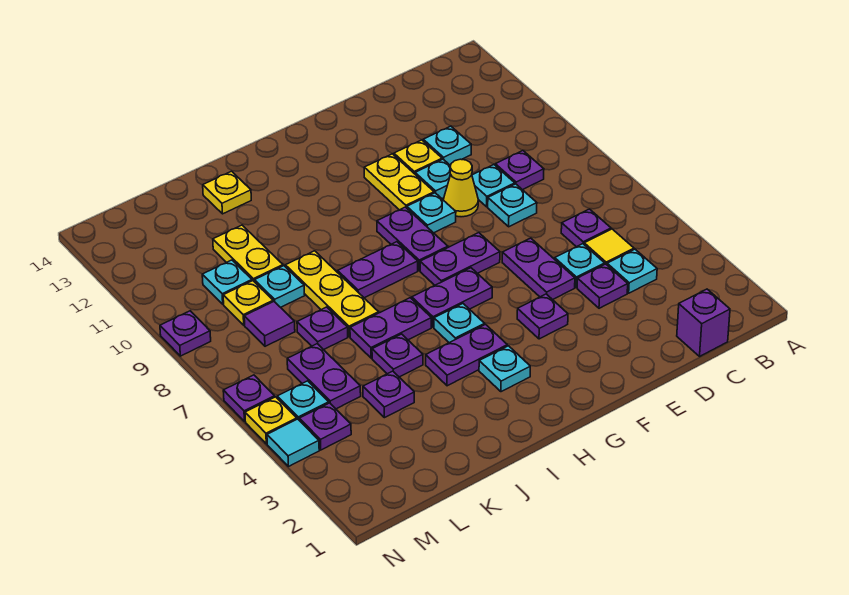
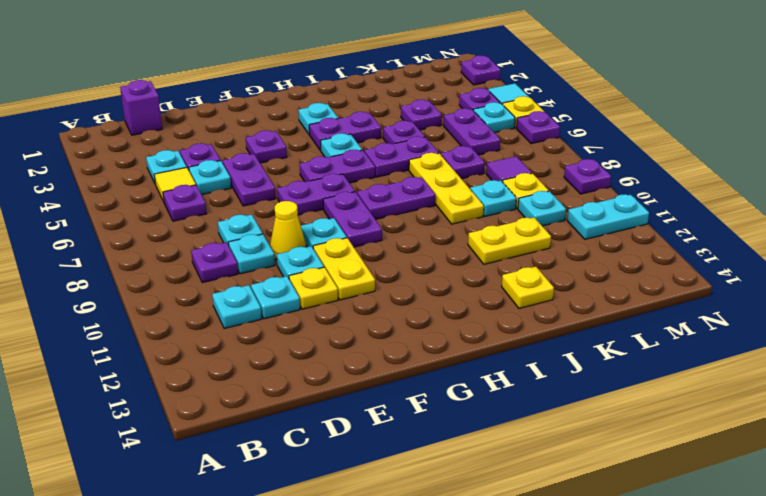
none -> cyan 1x1 plate [212,285,262,329]
yellow 1x2 plate [213,225,283,282] -> yellow 1x2 plate turned to [468,218,551,264]
none -> cyan 1x2 plate [567,194,649,239]
none -> purple 1x1 plate [461,56,501,85]

